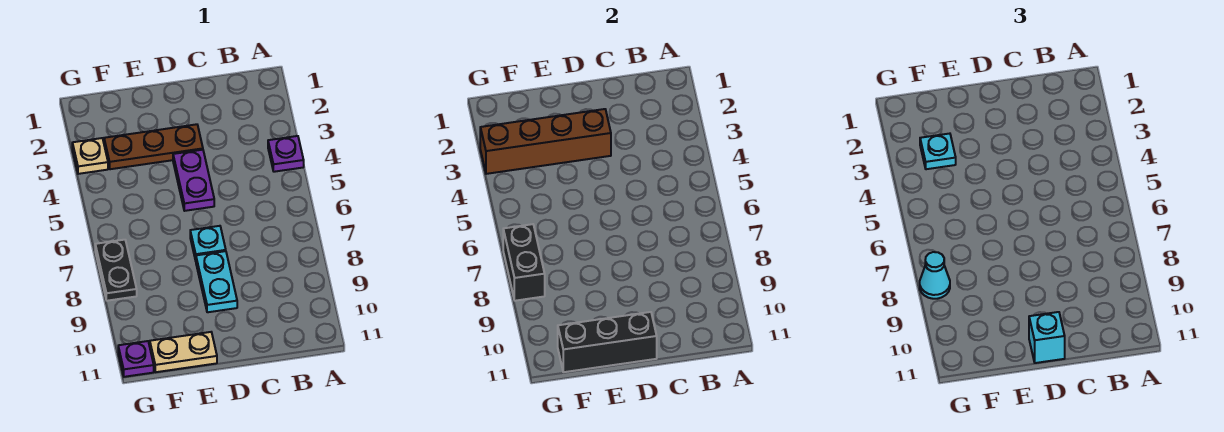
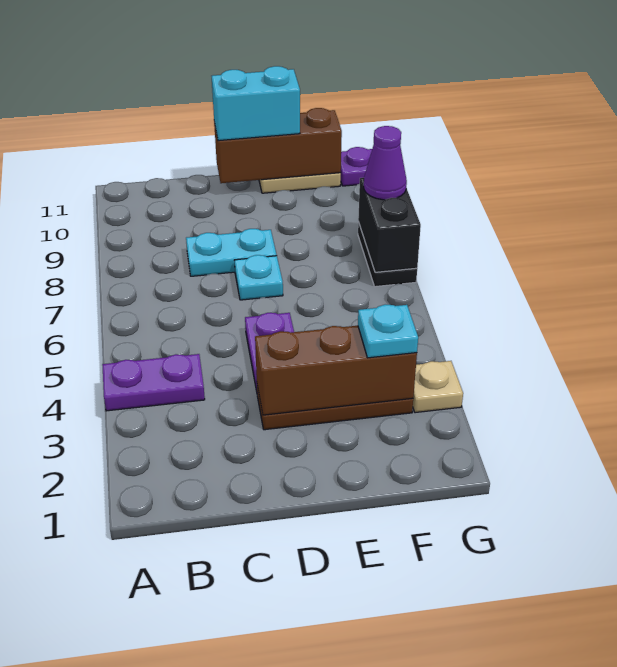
purple 1x1 plate [268,136,304,172] -> purple 1x2 plate [102,354,205,411]
brown 1x4 brick [480,109,611,174] -> brown 1x3 brick [255,326,417,415]
cyan 1x2 plate [196,251,237,312] -> cyan 1x2 plate turned to [186,229,277,276]
black 1x3 brick [558,312,657,372] -> brown 1x3 brick [214,108,342,183]
cyan 1x1 brick [1029,312,1065,363] -> cyan 1x2 brick [212,66,300,141]
cyan 1x1 cone [920,252,950,299] -> purple 1x1 cone [364,126,407,200]

